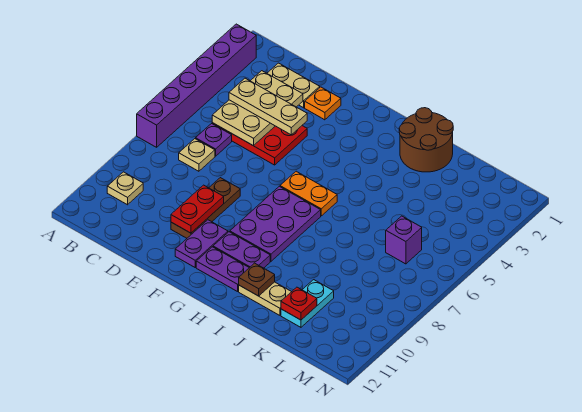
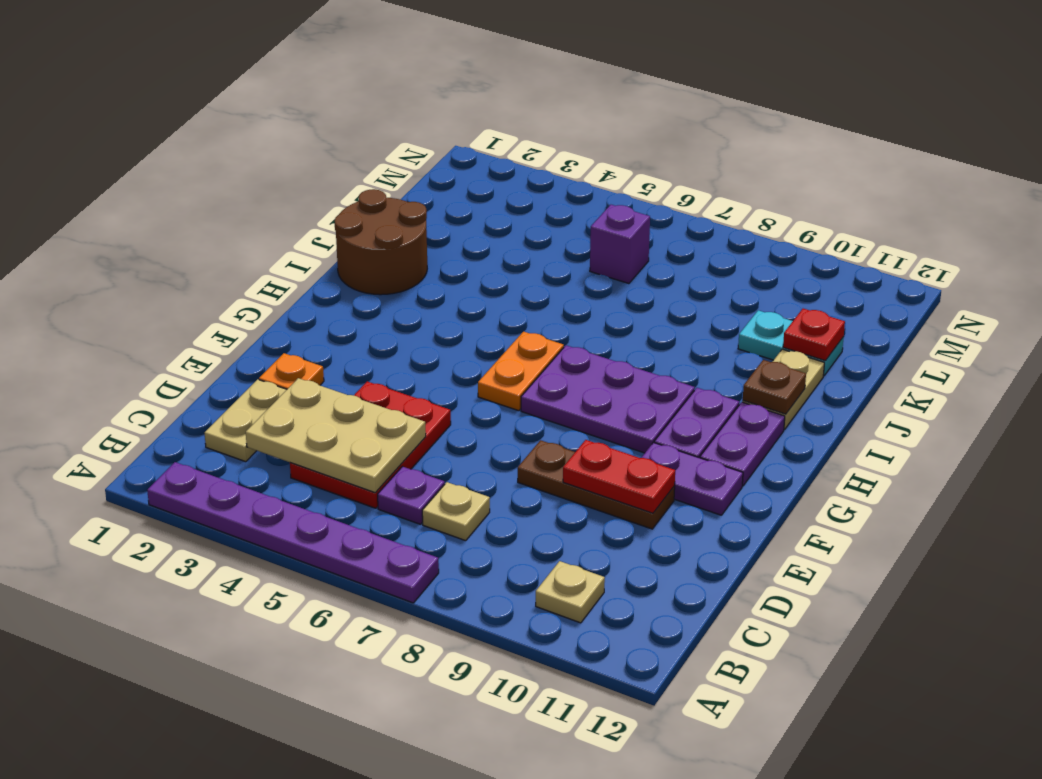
purple 1x6 brick [137,24,256,147] -> purple 1x6 plate [147,462,439,603]
tan 1x3 plate [229,78,307,135] -> none

